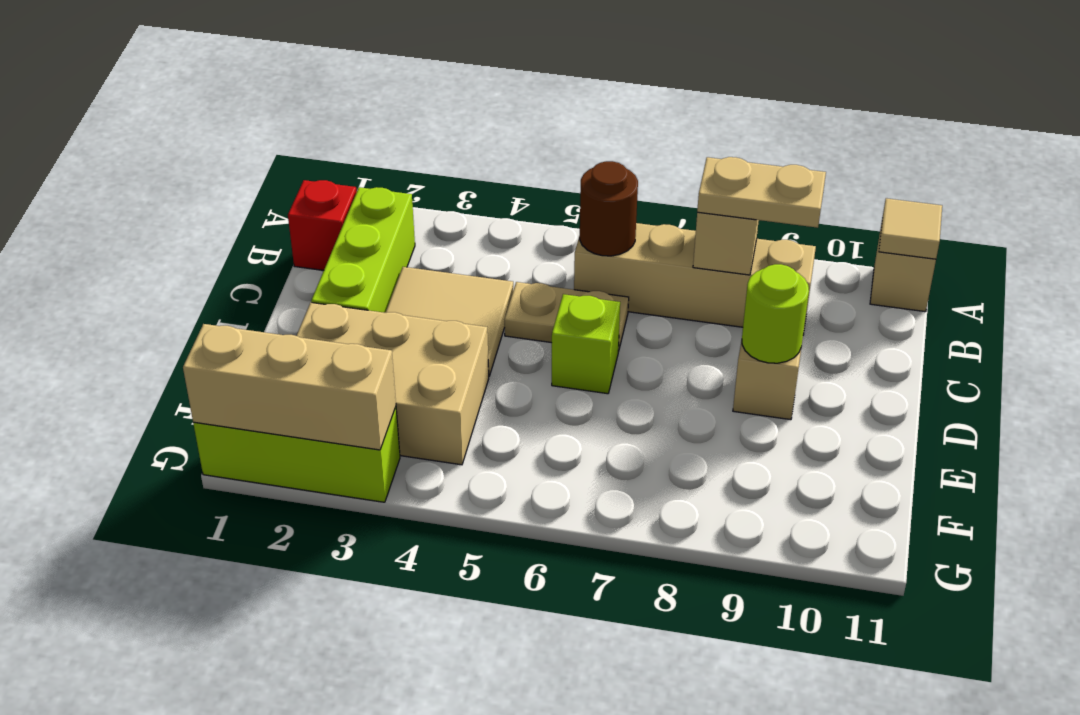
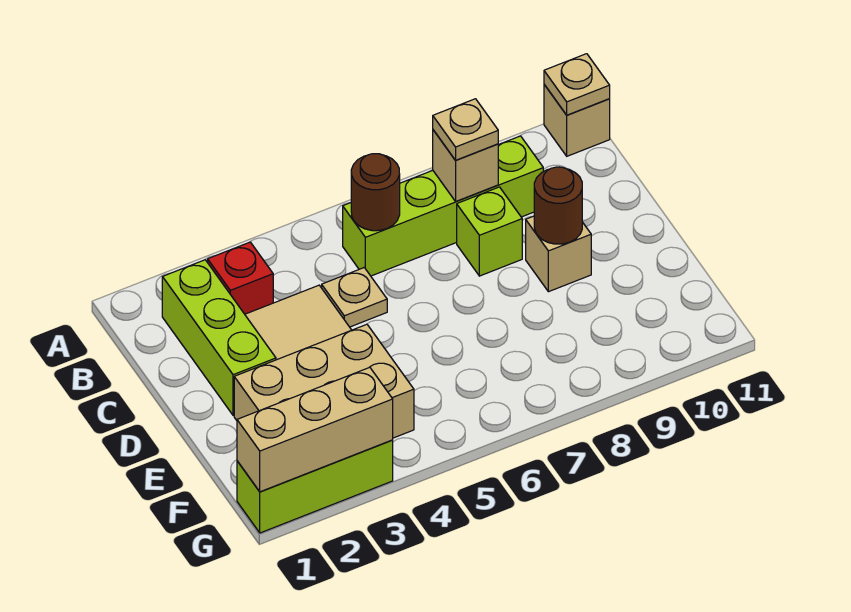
tan 1x1 tile [879,198,942,259] -> tan 1x1 plate [544,54,610,115]
red 1x1 brick [288,180,357,270] -> red 1x1 brick moved to [208,242,273,314]
tan 1x4 brick [574,223,816,335] -> lime 1x4 brick [343,136,543,276]
tan 1x2 plate [697,157,826,228] -> tan 1x1 plate [433,99,498,160]
tan 1x2 plate [505,282,629,352] -> tan 1x1 plate [322,268,387,327]
lime 1x1 brick [552,294,620,394] -> lime 1x1 brick moved to [457,187,522,276]
lime 1x1 round brick [742,264,809,363] -> brown 1x1 round brick [534,167,582,244]

